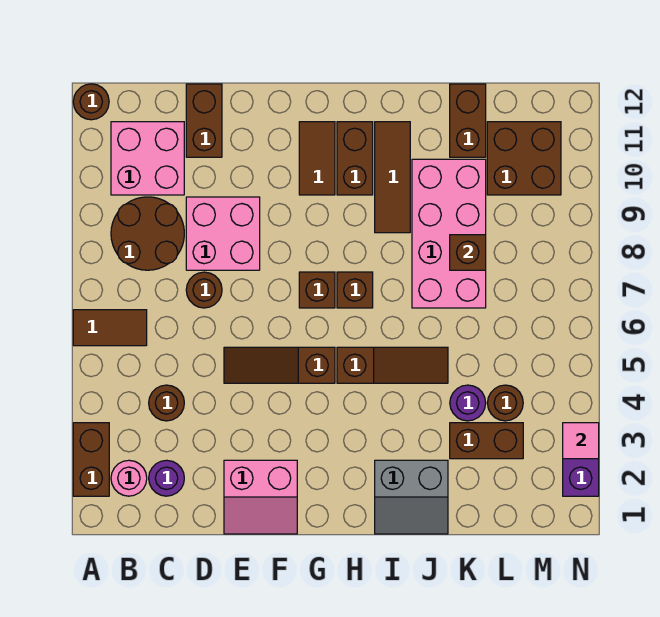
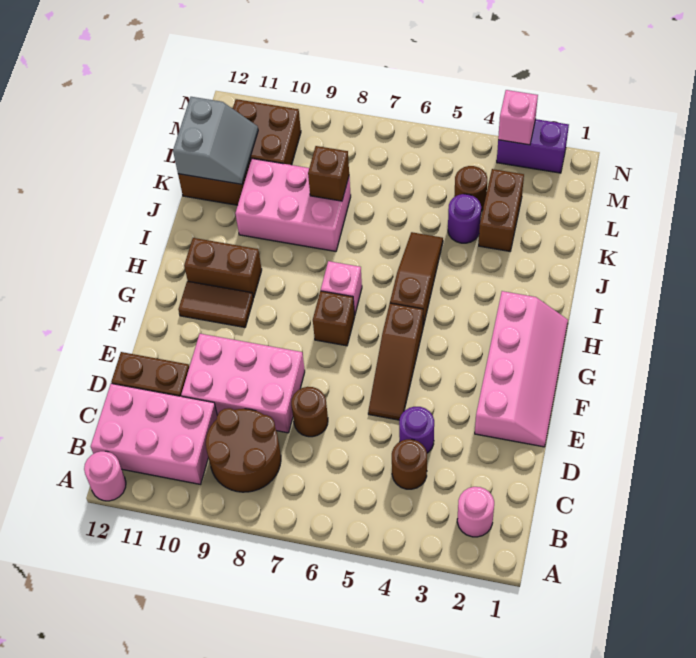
brown 1x2 brick [73,423,109,496] -> none
brown 1x2 tile [73,310,147,346] -> none
brown 1x1 round brick [73,84,109,120] -> pink 1x1 round brick [84,451,126,501]
pink 2x2 brick [111,122,184,195] -> pink 2x3 brick [91,383,217,484]
purple 1x1 round brick [149,460,184,496] -> purple 1x1 round brick moved to [399,407,434,453]
pink 2x2 brick [186,197,260,270] -> pink 2x3 brick [181,334,305,433]
pink 2x2 slope [224,460,297,534] -> pink 2x4 slope [475,291,568,447]
brown 1x1 brick [337,272,373,308] -> pink 1x1 brick [321,261,362,316]
grey 2x2 slope [375,460,448,534] -> grey 2x2 slope moved to [173,97,258,184]
brown 1x3 tile [375,122,410,233] -> none
pink 2x4 brick [412,159,486,308] -> pink 2x3 brick [235,159,351,251]
pink 1x1 tile [563,423,599,459] -> pink 1x1 brick [498,90,538,145]

